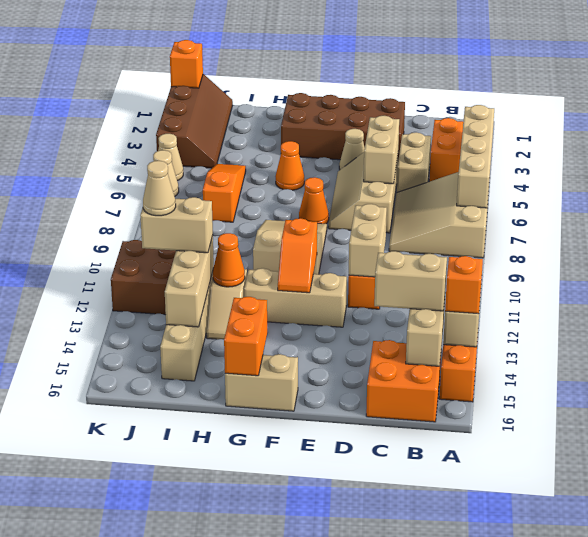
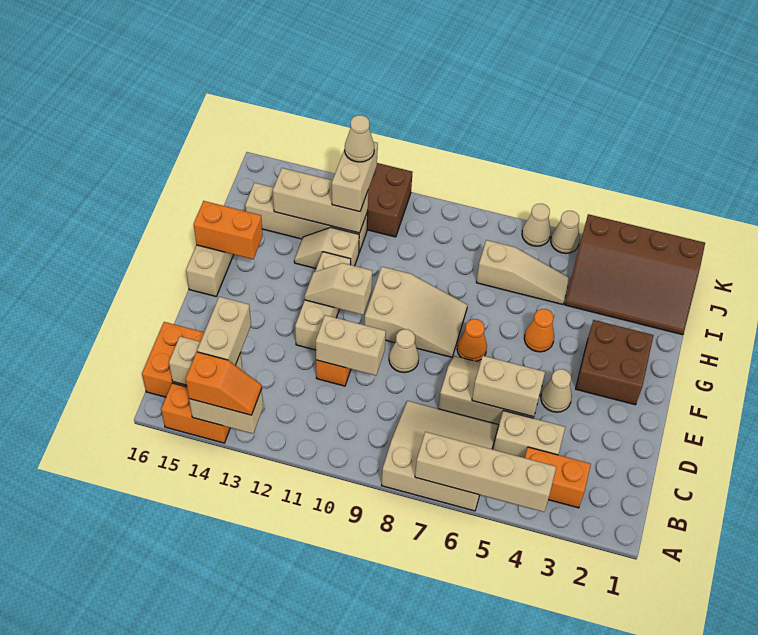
brown 2x4 brick [281,93,405,160] -> brown 2x2 brick [576,320,654,405]
none -> tan 1x1 cone [389,329,419,373]
orange 1x2 slope [278,218,317,293] -> tan 1x2 slope [305,263,372,315]
orange 1x1 cone [213,233,245,287] -> none
orange 1x3 slope [203,164,246,222] -> tan 1x3 slope [476,240,570,305]
brown 2x4 slope [156,74,233,168] -> brown 3x4 slope [565,214,705,335]
orange 1x1 brick [170,40,203,88] -> none

